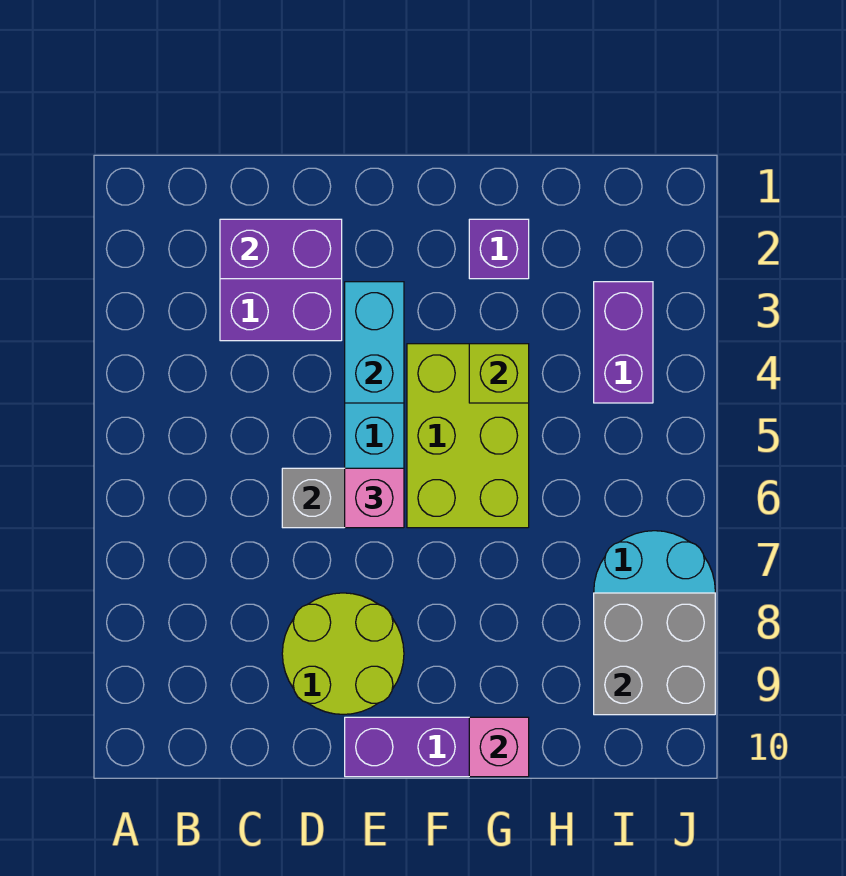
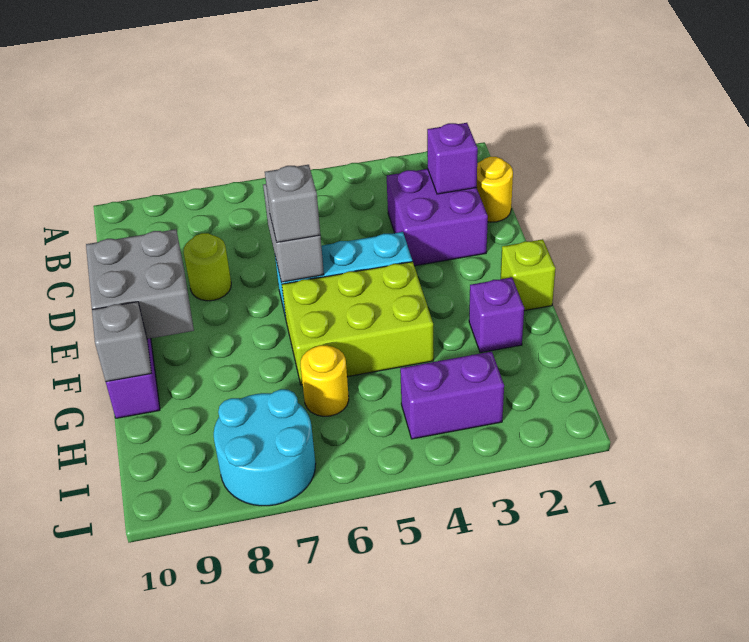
none -> yellow 1x1 round brick [477,157,513,222]
purple 1x2 brick [220,219,342,279] -> purple 1x1 brick [427,123,478,194]
lime 2x2 round brick [282,593,404,714] -> lime 1x1 round brick [184,233,231,301]
cyan 1x2 brick [345,282,404,403] -> none
pink 1x1 brick [345,468,404,528] -> grey 1x1 brick [265,165,320,242]
lime 1x1 brick [469,344,529,403] -> lime 1x1 brick moved to [501,239,555,311]
pink 1x1 brick [469,717,529,777] -> grey 1x1 brick [92,302,152,382]
none -> yellow 1x1 round brick [301,345,349,416]
grey 2x2 brick [594,593,715,715] -> grey 2x2 brick moved to [86,229,194,339]

